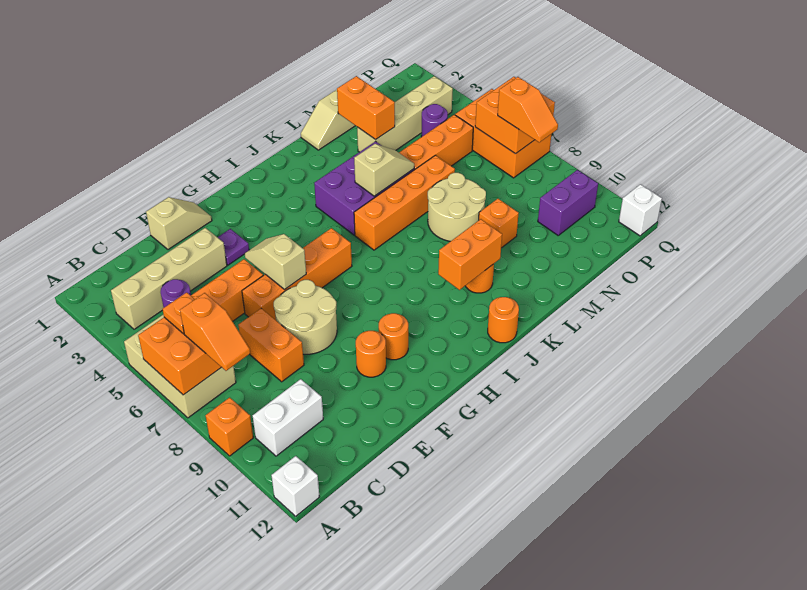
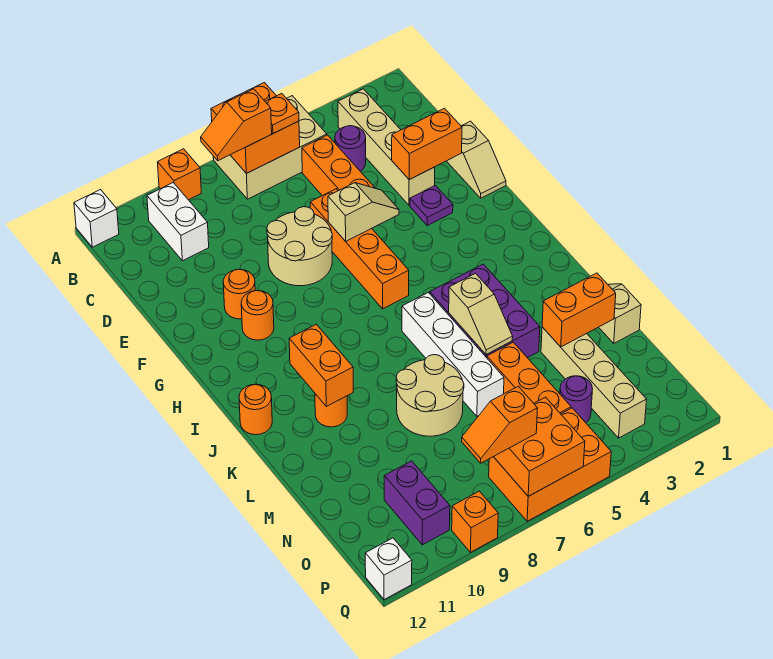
orange 1x2 brick [238,309,304,382] -> orange 1x2 brick moved to [392,108,462,180]
orange 1x4 brick [354,155,455,250] -> white 1x4 brick [402,292,504,416]
orange 1x1 brick [479,199,519,248] -> orange 1x1 brick moved to [452,491,498,552]

